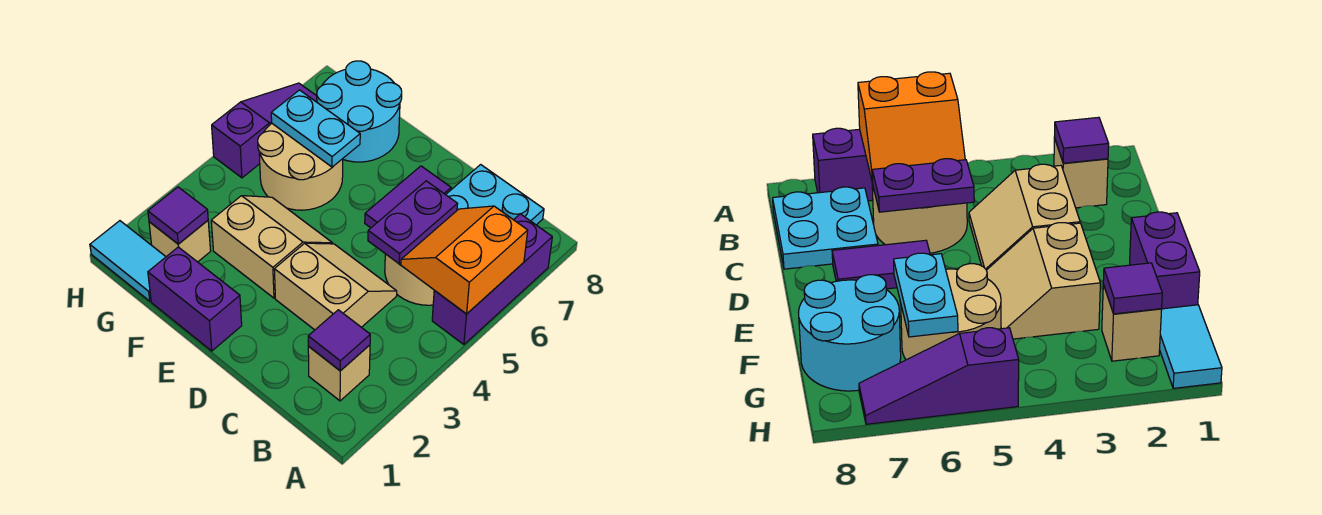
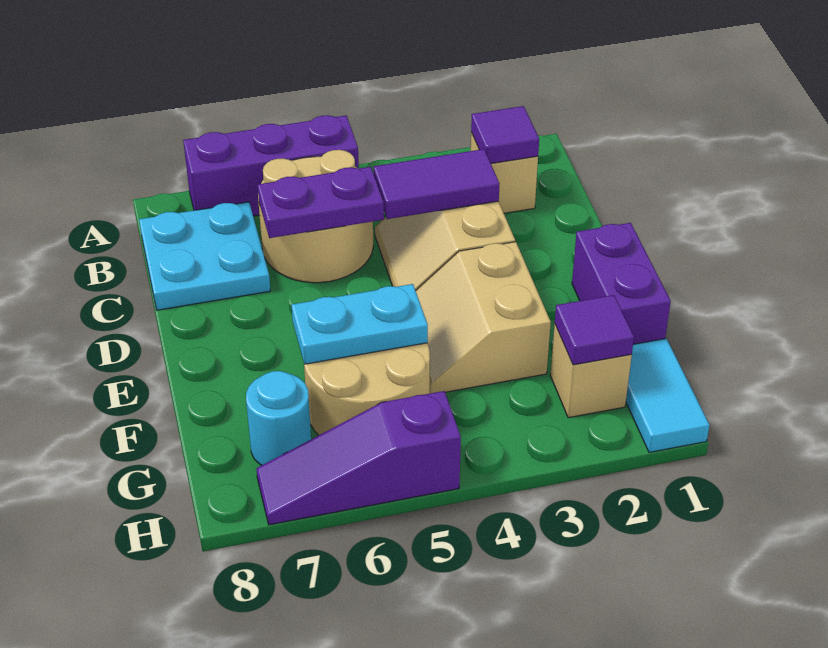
orange 2x2 slope [401,206,528,314] -> none
purple 1x2 tile [365,166,451,228] -> purple 1x2 tile moved to [374,149,499,219]
cyan 1x2 plate [271,90,360,167] -> cyan 1x2 plate turned to [292,284,428,364]
cyan 2x2 round brick [317,61,402,162] -> cyan 1x1 round brick [246,371,311,465]

